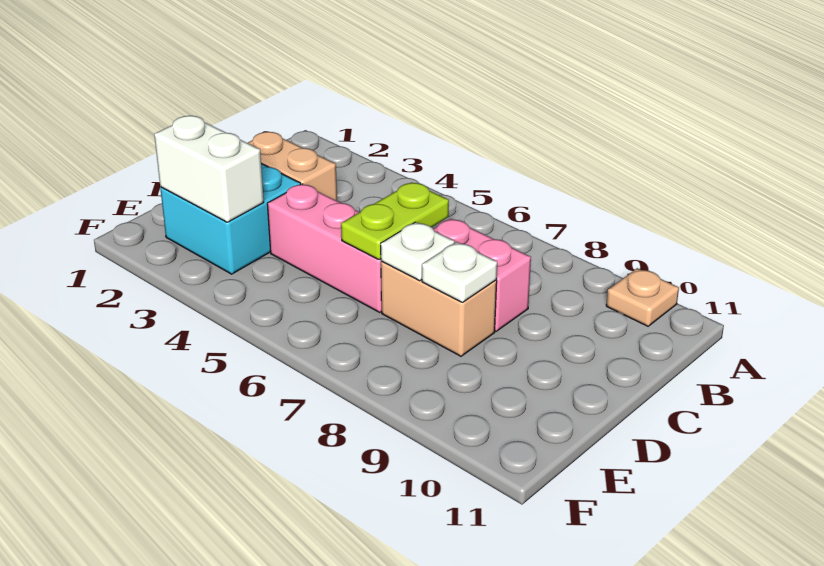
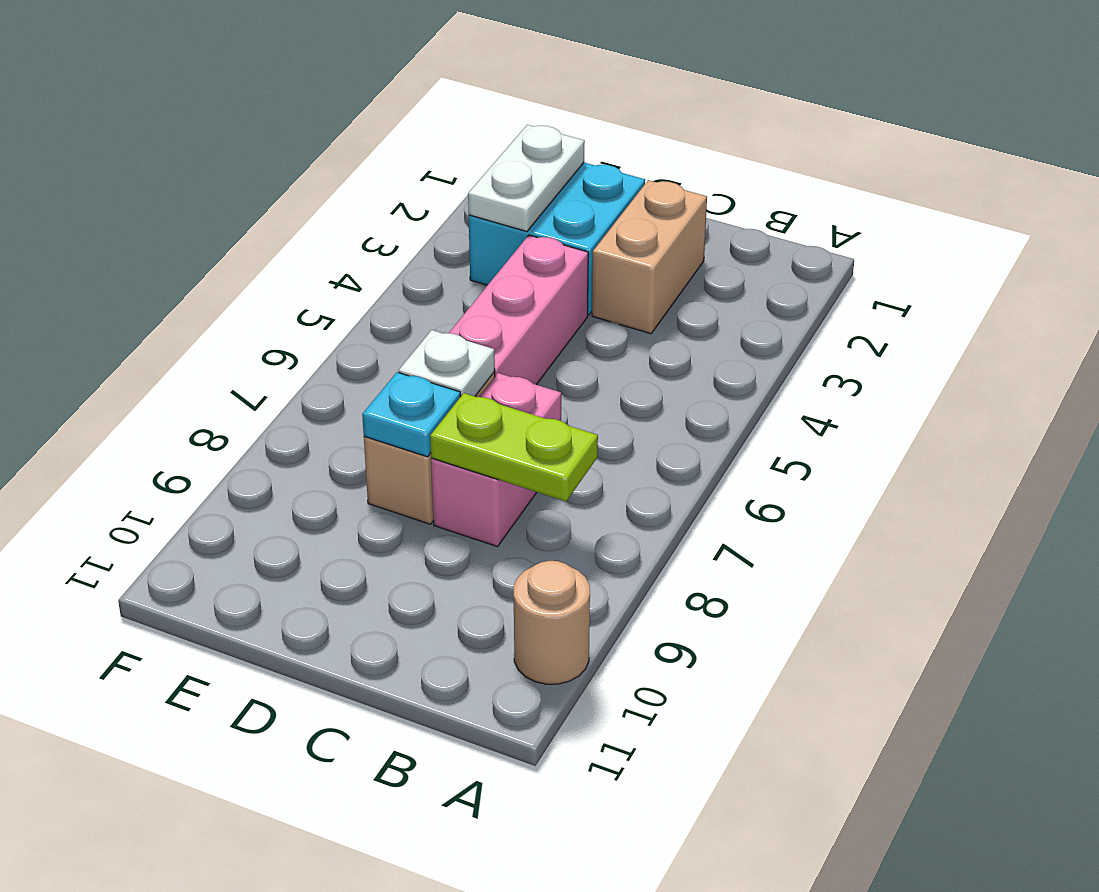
tan 1x1 plate [606,268,679,326] -> tan 1x1 round brick [513,561,590,684]
lime 1x2 plate [341,182,449,260] -> lime 1x2 plate moved to [430,393,598,501]
white 1x1 plate [422,242,497,302] -> cyan 1x1 plate [362,372,461,457]
white 1x2 brick [154,116,264,222] -> white 1x2 plate [468,125,585,231]

